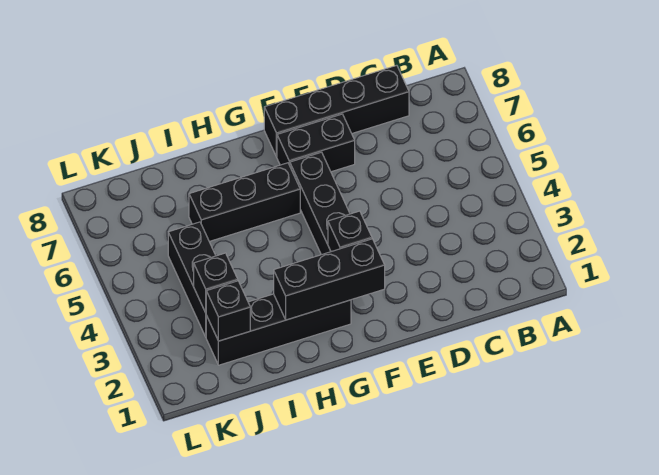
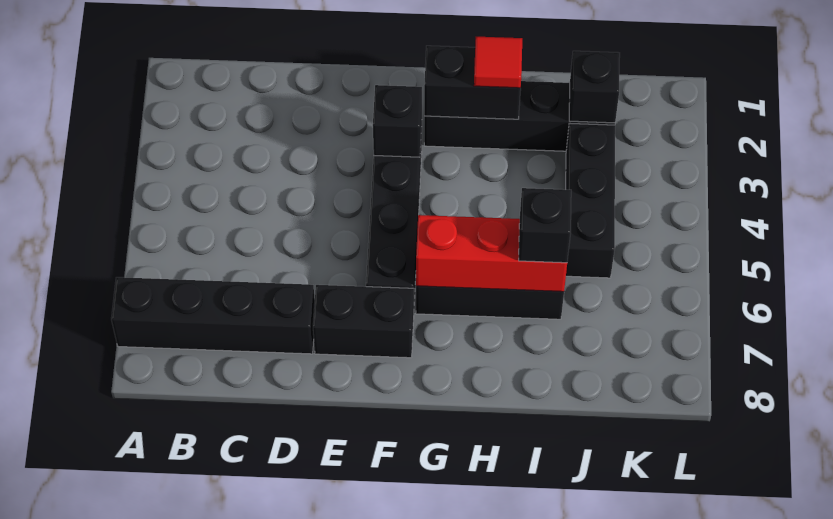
black 1x4 brick [264,65,409,157] -> black 1x4 brick moved to [111,277,315,354]
black 1x3 brick [274,239,385,320] -> black 1x2 brick [424,46,521,119]
none -> red 1x3 brick [416,215,567,292]
none -> red 1x1 tile [474,37,522,88]
black 1x1 brick [194,253,238,313] -> black 1x1 brick moved to [519,188,571,263]

